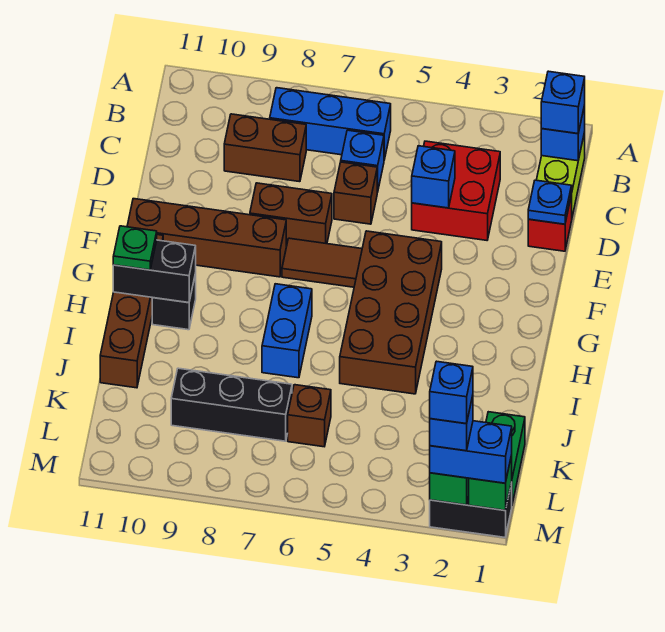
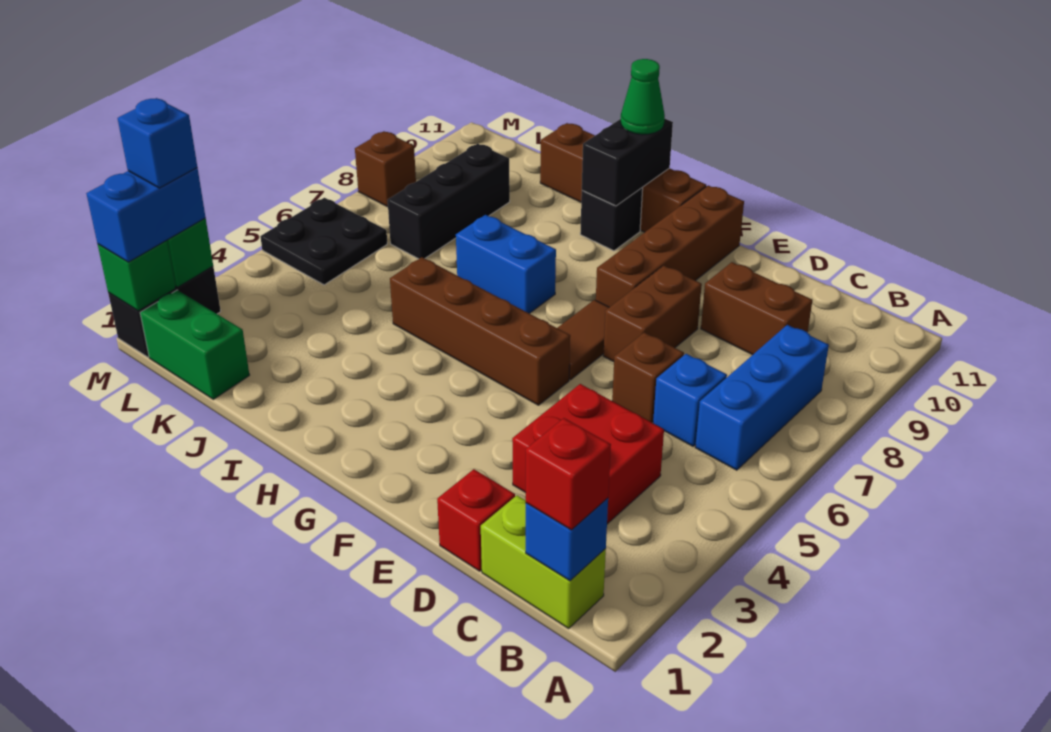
blue 1x1 brick [541,71,585,134] -> red 1x1 brick [526,418,611,530]
brown 1x2 brick [224,114,306,182] -> brown 1x2 brick turned to [701,262,812,355]
blue 1x1 plate [528,180,572,224] -> none
blue 1x1 brick [412,146,455,208] -> none
brown 2x4 brick [340,231,442,394] -> brown 1x4 brick [390,257,570,405]
green 1x1 plate [113,226,157,270] -> green 1x1 cone [621,59,665,135]
brown 1x1 brick [288,385,331,447] -> brown 1x1 brick moved to [355,131,416,207]
none -> black 2x2 plate [260,198,387,285]
blue 1x1 brick [430,361,473,424] -> none

